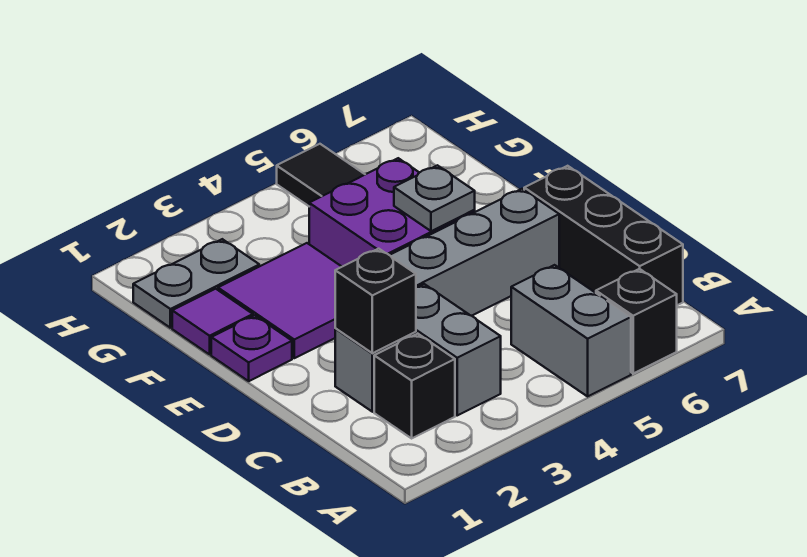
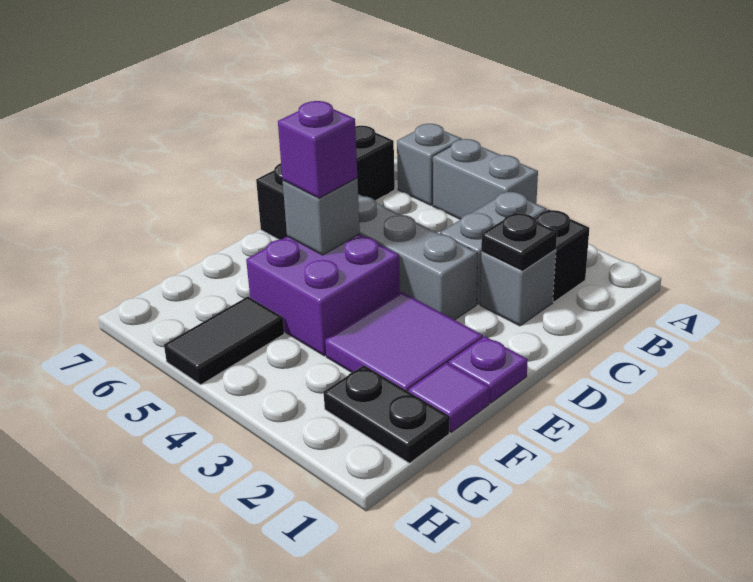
grey 1x2 brick [511,265,631,396] -> grey 1x2 brick turned to [433,139,538,219]
black 1x1 brick [596,269,677,374] -> grey 1x1 brick [397,124,461,205]
black 1x1 brick [335,249,416,353] -> black 1x1 plate [481,212,557,271]
grey 1x1 plate [394,165,475,231] -> grey 1x1 brick [283,178,360,255]
none -> purple 1x1 brick [278,101,357,198]
grey 1x2 plate [133,239,259,328] -> black 1x2 plate [324,365,450,463]

